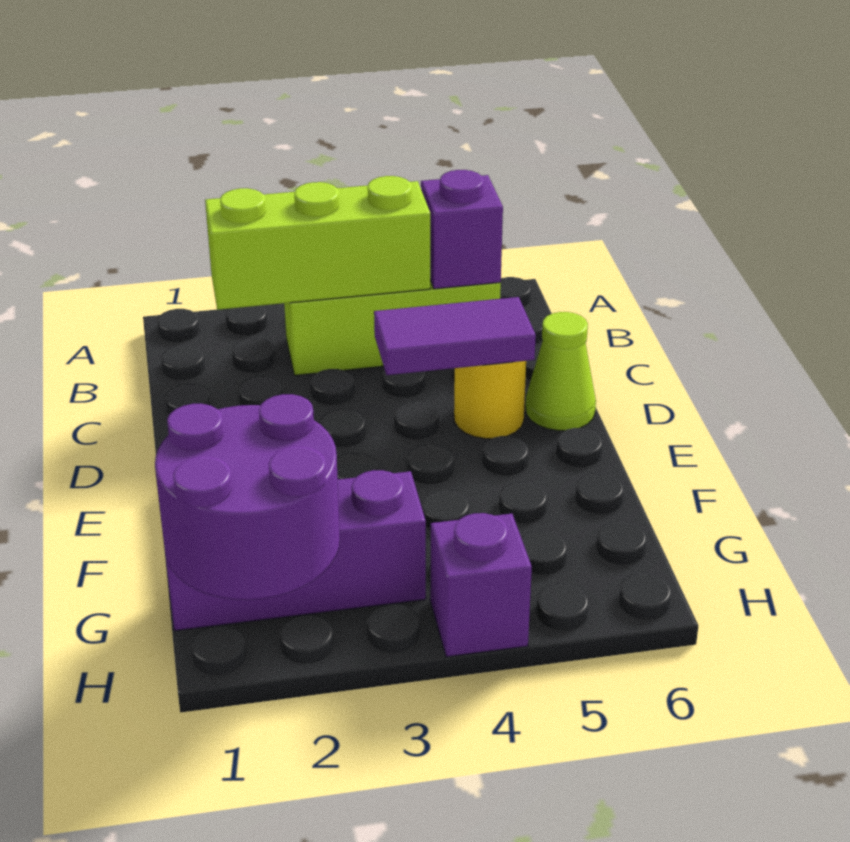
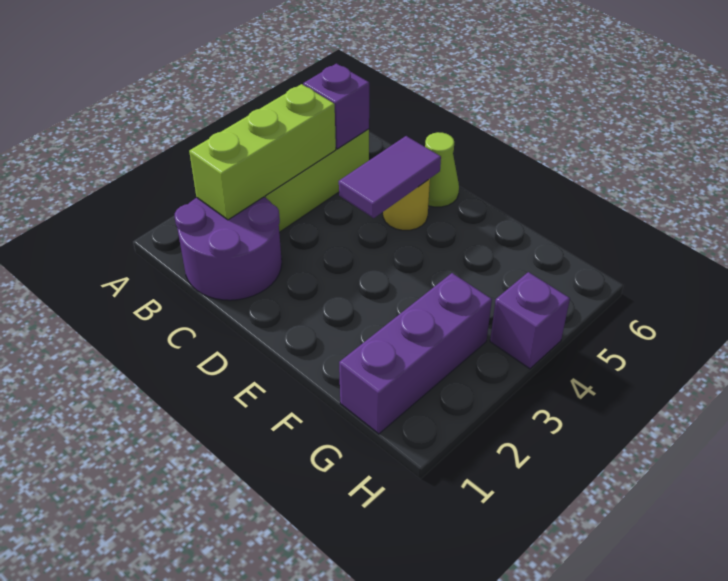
purple 2x2 round brick [155,394,340,600] -> purple 2x2 round brick moved to [175,197,282,300]

